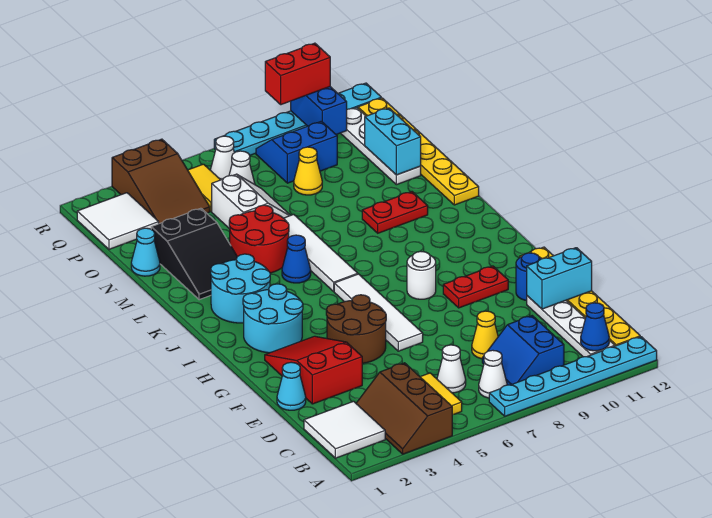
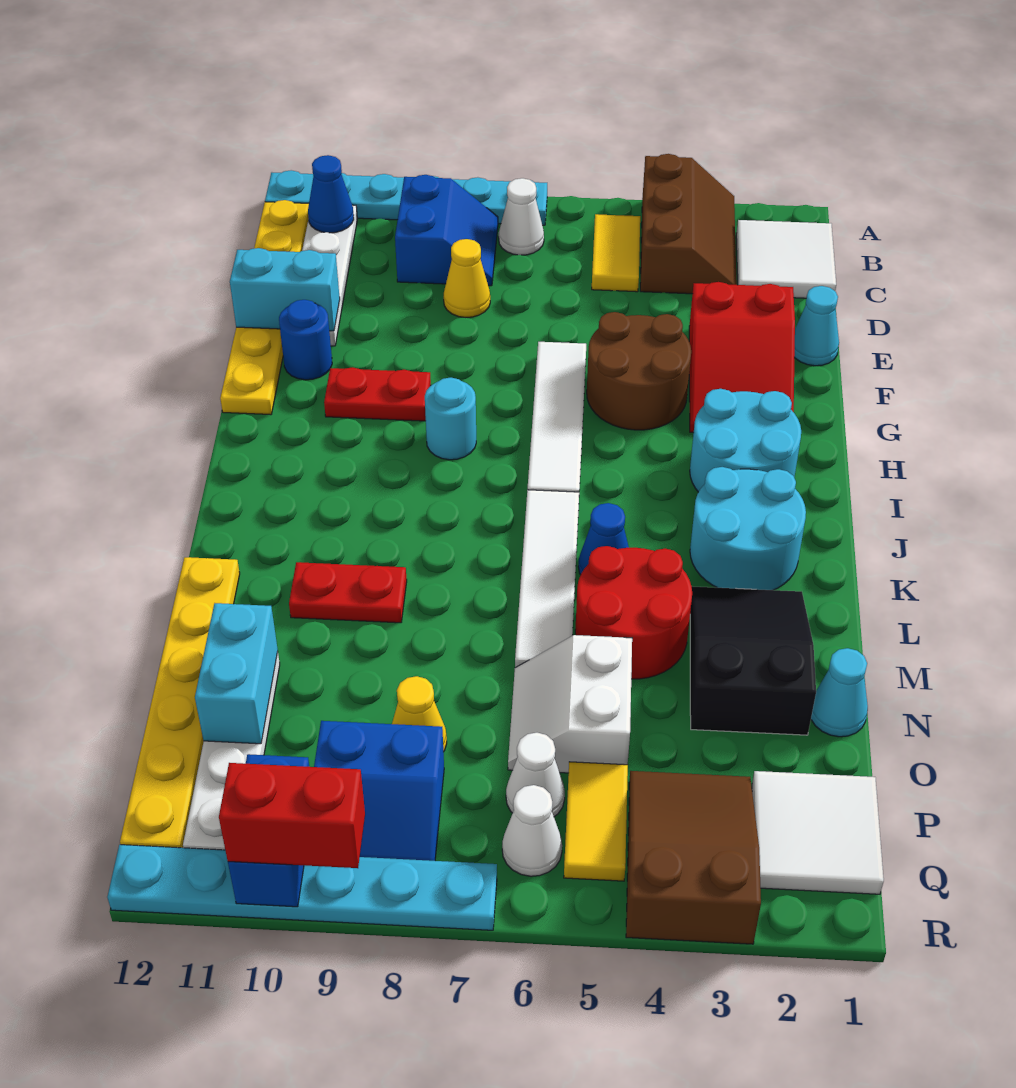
white 1x1 cone [437,345,466,393] -> none
white 1x1 round brick [407,252,436,299] -> cyan 1x1 round brick [425,378,476,460]

